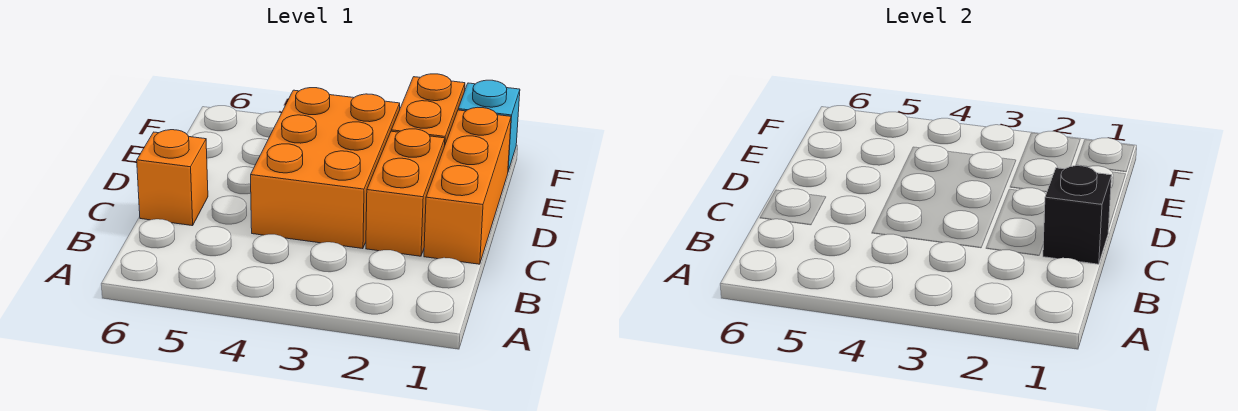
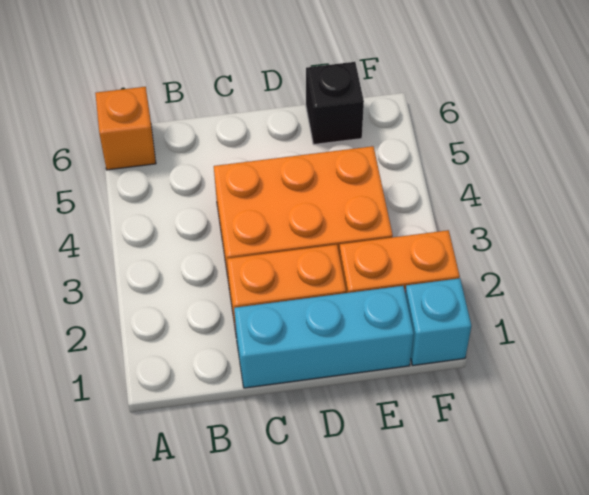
orange 1x3 brick [424,107,511,264] -> cyan 1x3 brick [234,286,414,388]
black 1x1 brick [1043,166,1112,264] -> black 1x1 brick moved to [306,62,364,145]
orange 1x1 brick [137,130,208,226] -> orange 1x1 brick moved to [95,87,156,170]

